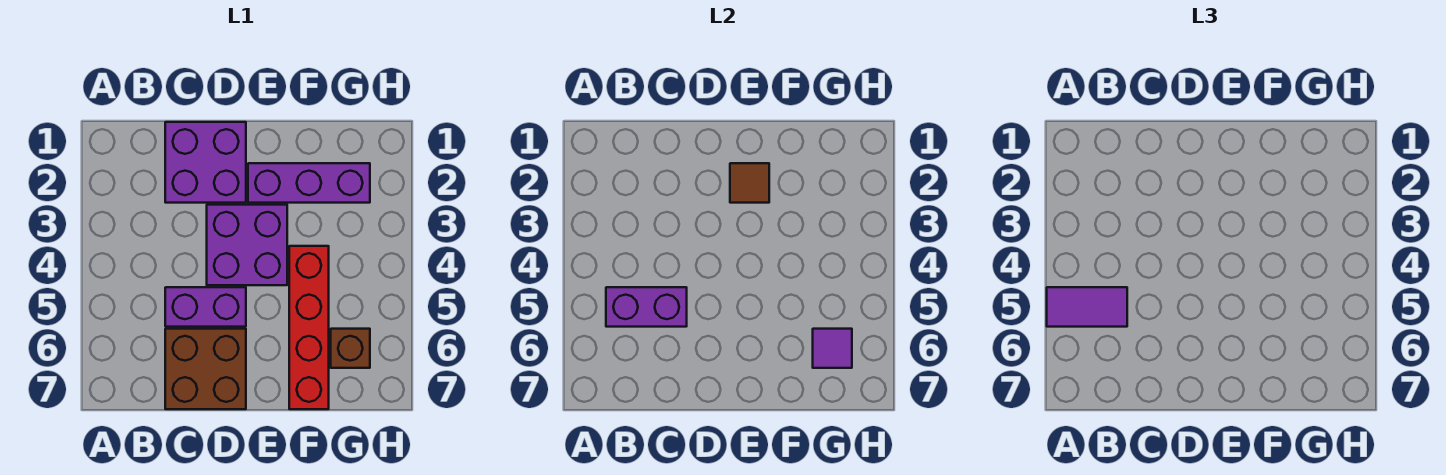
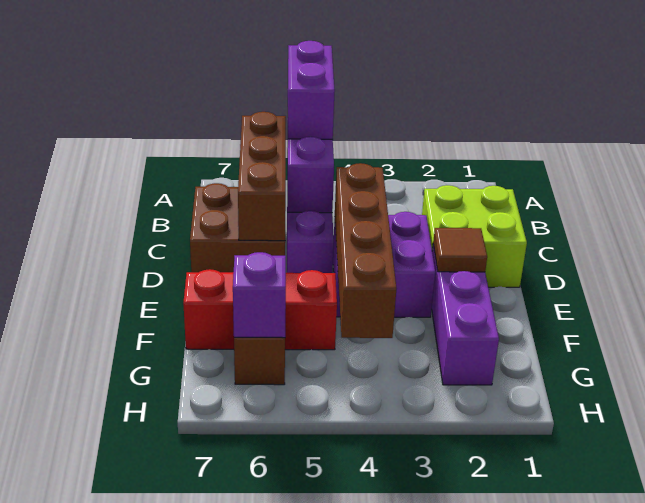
purple 1x2 tile [1047,287,1127,327] -> purple 1x2 brick [288,41,335,139]
none -> brown 1x3 brick [238,112,286,241]
purple 2x2 brick [165,122,246,203] -> lime 2x2 brick [422,185,527,287]
none -> brown 1x4 brick [335,163,396,338]
red 1x4 brick [289,246,329,409] -> red 1x3 brick [183,269,337,350]
purple 1x1 tile [813,329,852,368] -> purple 1x1 brick [233,252,286,338]

